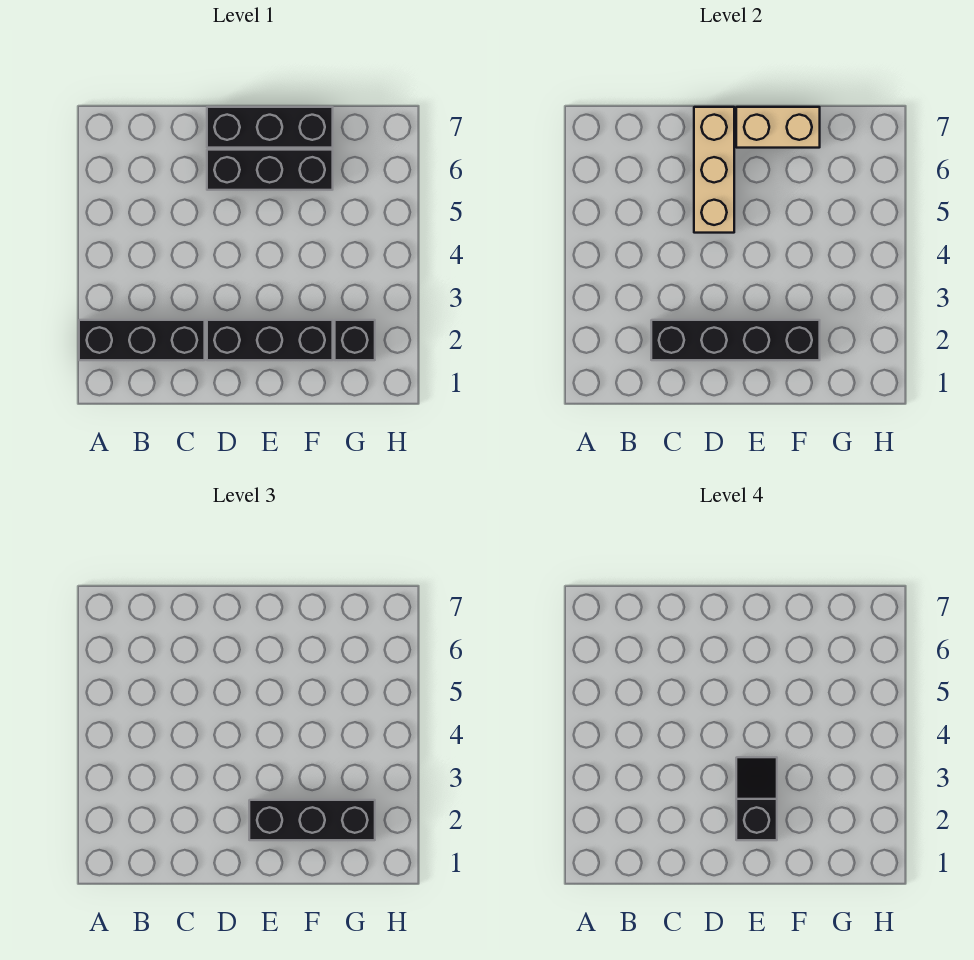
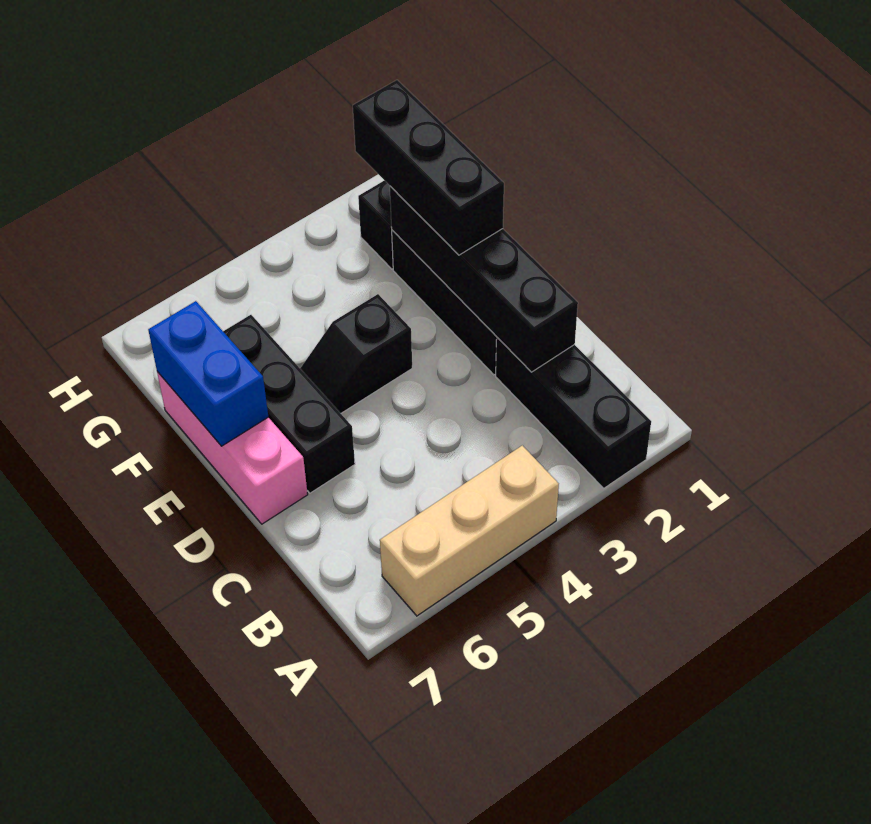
tan 1x3 brick [694,107,734,233] -> tan 1x3 brick moved to [380,445,559,616]
black 1x3 brick [207,107,333,148] -> pink 1x3 brick [157,372,308,524]
black 1x2 slope [736,757,777,840] -> black 1x2 slope moved to [300,294,412,413]
tan 1x2 brick [736,107,820,148] -> blue 1x2 brick [148,301,268,446]

